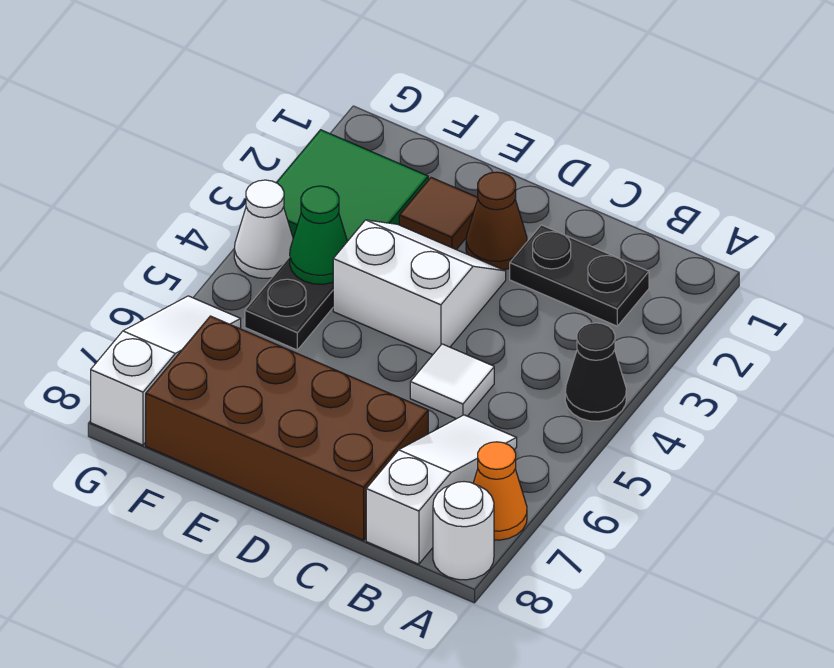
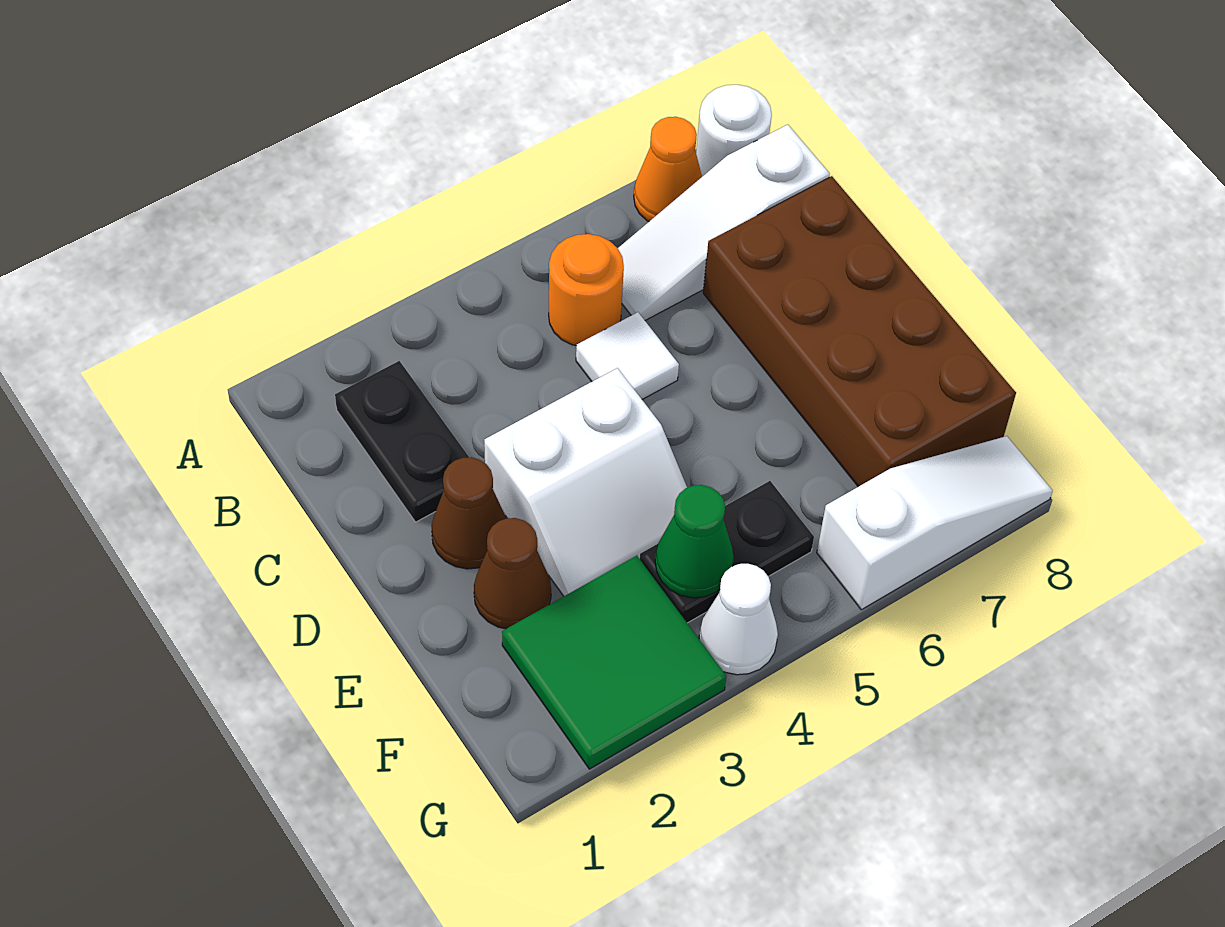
black 1x1 cone [565,323,626,421] -> none
none -> orange 1x1 round brick [549,234,624,345]
white 2x2 slope [333,220,506,355] -> white 2x2 slope turned to [484,368,687,596]
brown 1x1 tile [399,178,478,250] -> brown 1x1 cone [474,518,551,629]
white 1x3 slope [91,296,241,445] -> white 1x3 slope turned to [817,436,1053,610]

